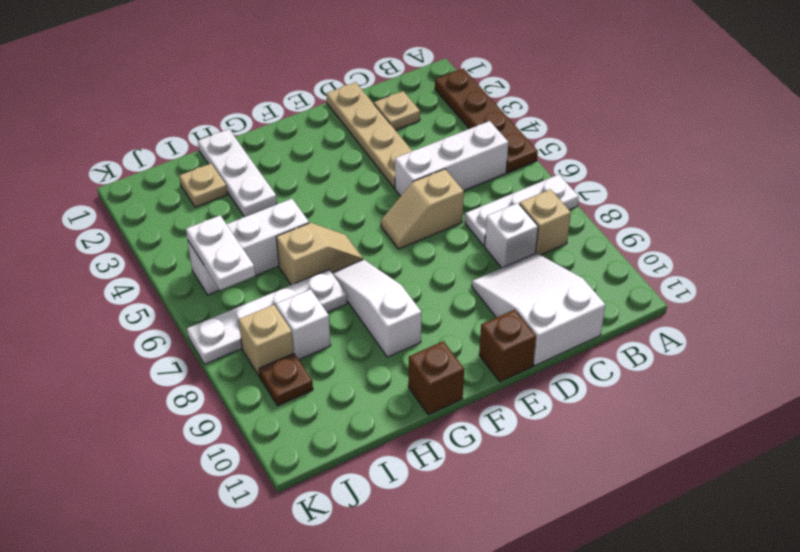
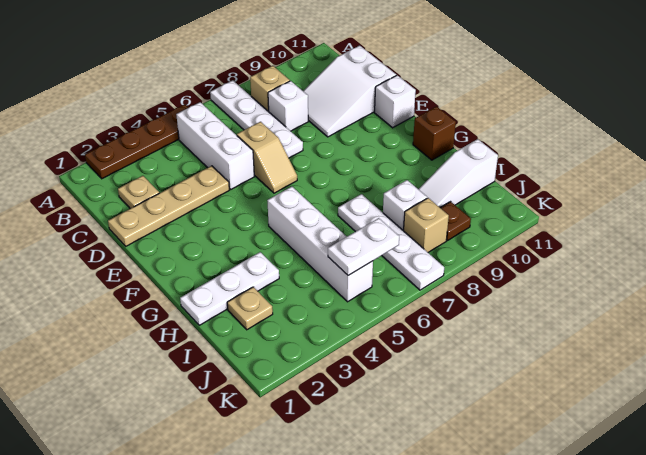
white 1x3 plate [465,174,579,246] -> white 1x4 plate [210,80,303,158]
brown 1x1 brick [479,309,536,382] -> white 1x1 brick [375,75,416,128]
tan 1x2 slope [276,223,363,285] -> none
white 1x3 slope [332,260,421,357] -> white 1x3 slope moved to [418,139,498,207]
white 1x3 brick [188,199,309,295] -> white 1x4 brick [267,187,373,302]

